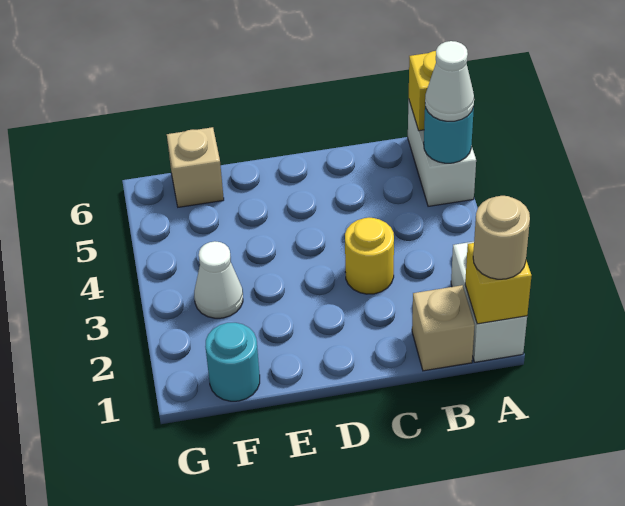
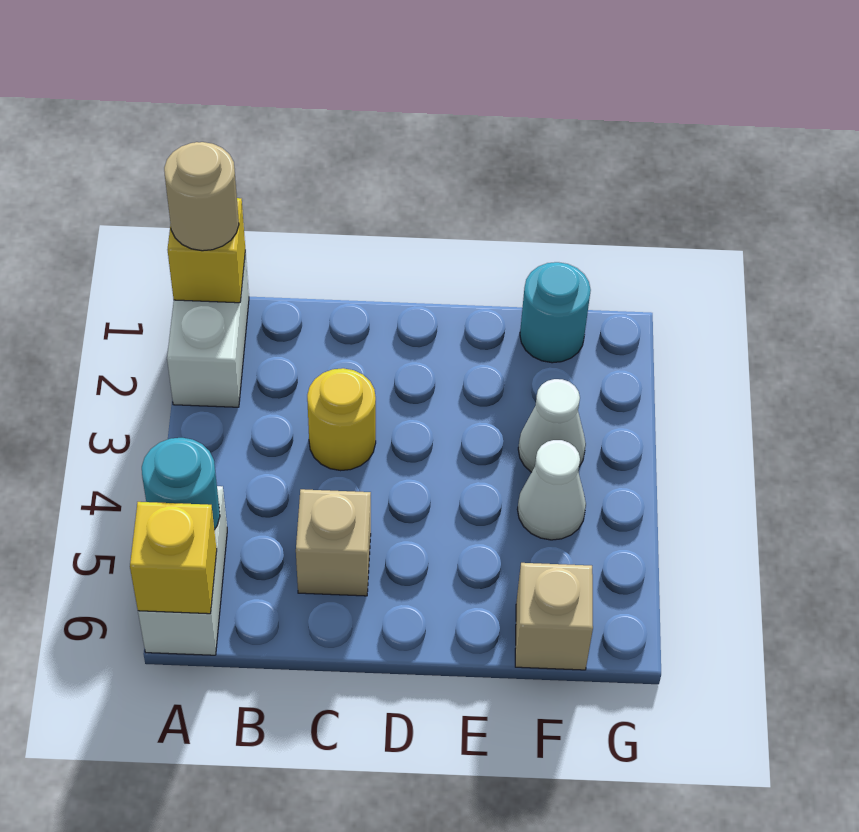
white 1x1 cone [425,41,474,121] -> white 1x1 cone moved to [517,440,586,540]
tan 1x1 brick [412,285,475,371] -> tan 1x1 brick moved to [296,489,371,596]

